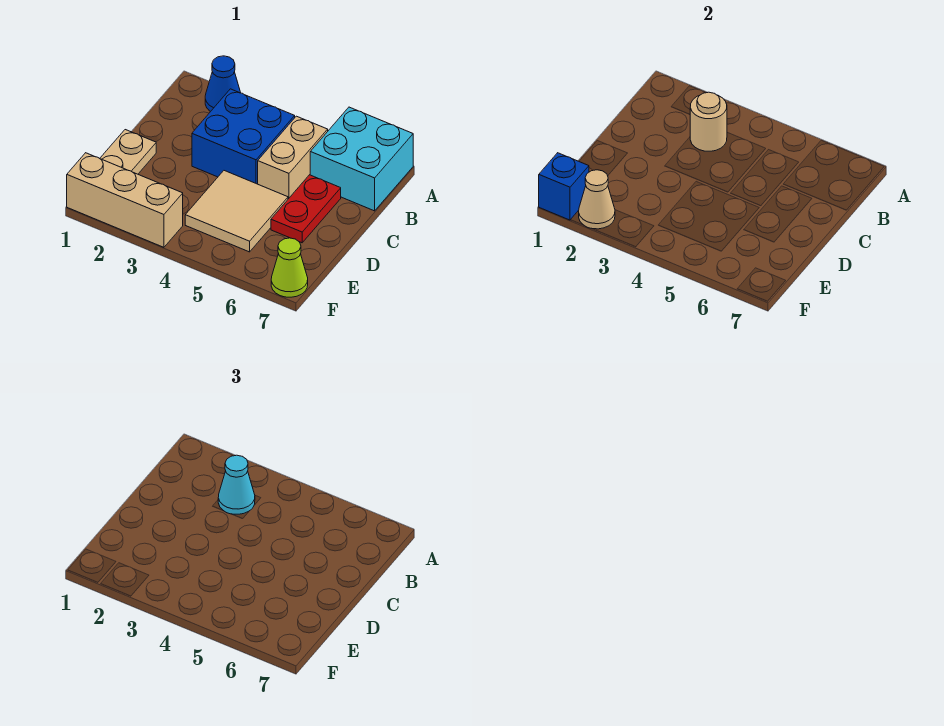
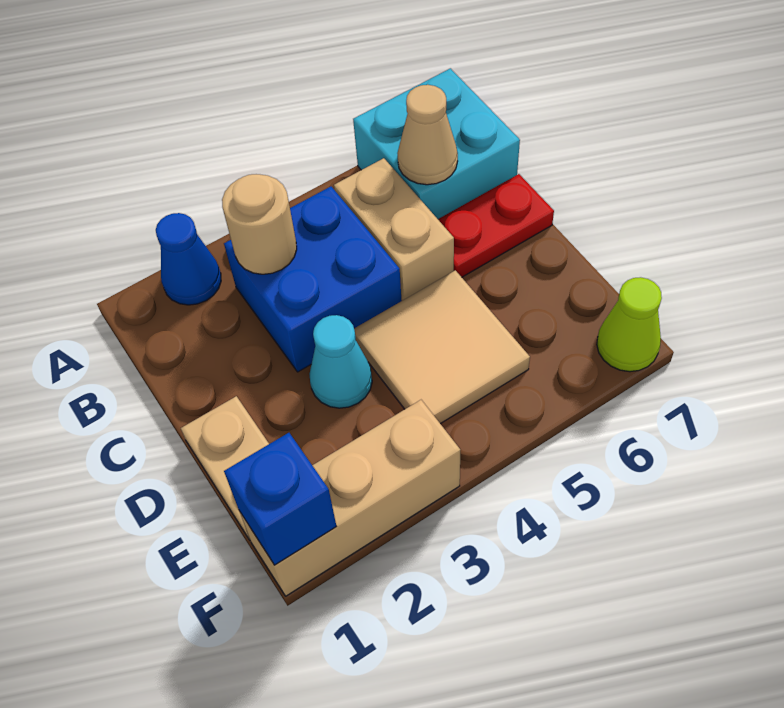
cyan 1x1 cone [218,455,255,514] -> cyan 1x1 cone moved to [309,315,372,408]
red 1x2 plate [271,175,341,243] -> red 1x2 plate turned to [438,174,554,277]
tan 1x1 cone [579,170,615,229] -> tan 1x1 cone moved to [397,85,458,185]

